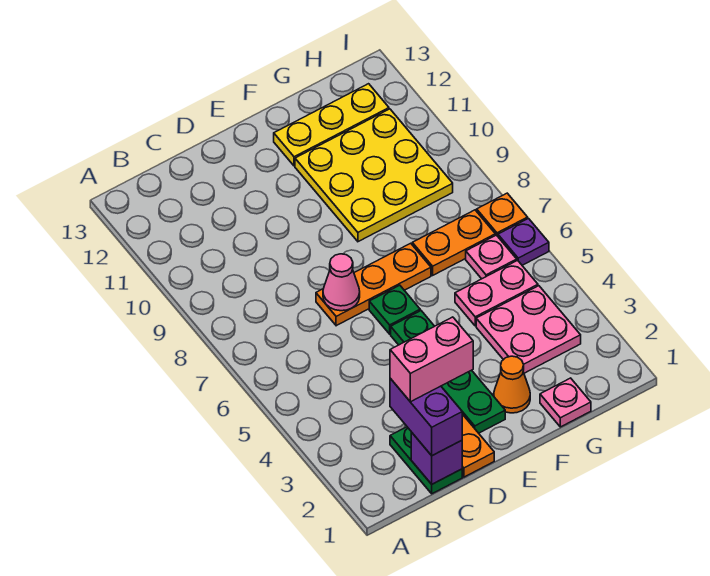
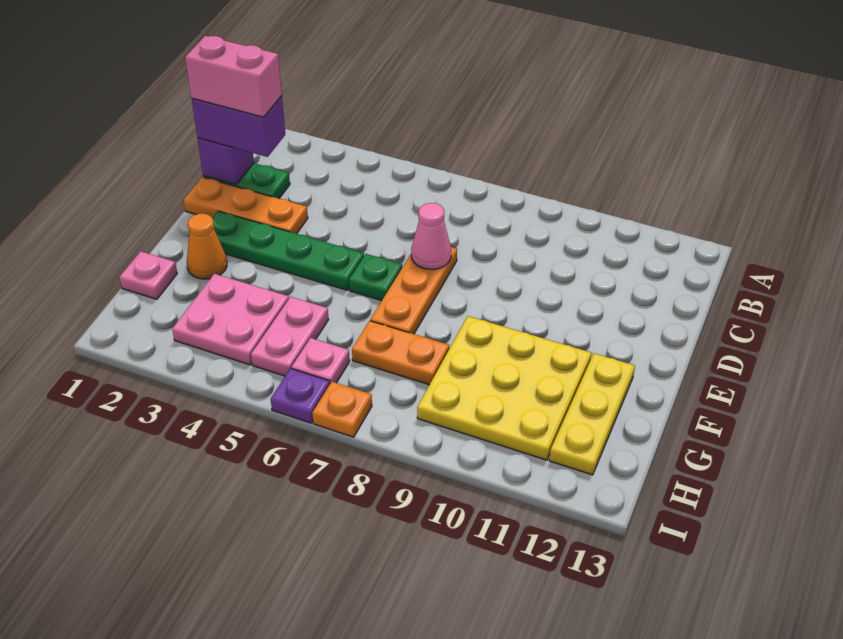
pink 1x2 brick [390,317,473,402] -> pink 1x2 brick turned to [185,36,282,117]
orange 1x2 plate [412,210,495,275] -> orange 1x2 plate turned to [352,321,449,385]

